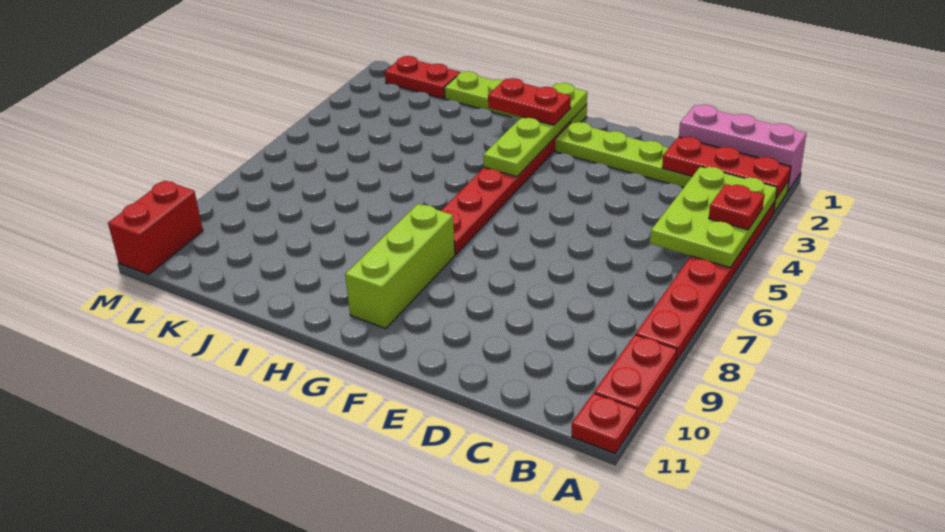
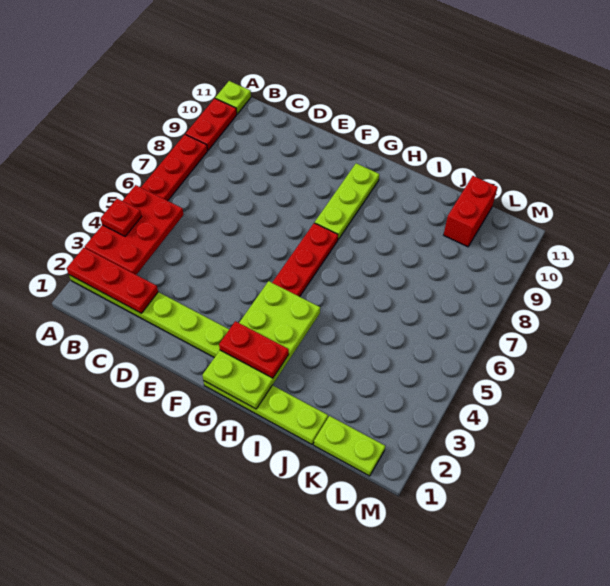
pink 1x3 brick [679,105,806,192] -> none
lime 2x3 plate [650,166,777,268] -> red 2x3 plate [85,185,184,275]
red 1x1 plate [572,393,637,453] -> lime 1x1 plate [215,81,251,114]
lime 1x4 plate [483,83,587,177] -> lime 2x4 plate [202,281,320,409]
lime 1x3 brick [345,204,455,329] -> lime 1x3 plate [315,163,379,239]
red 1x2 plate [385,56,460,99] -> lime 1x2 plate [314,416,385,476]
red 1x2 brick [108,180,203,275] -> red 1x2 brick moved to [444,176,498,247]

